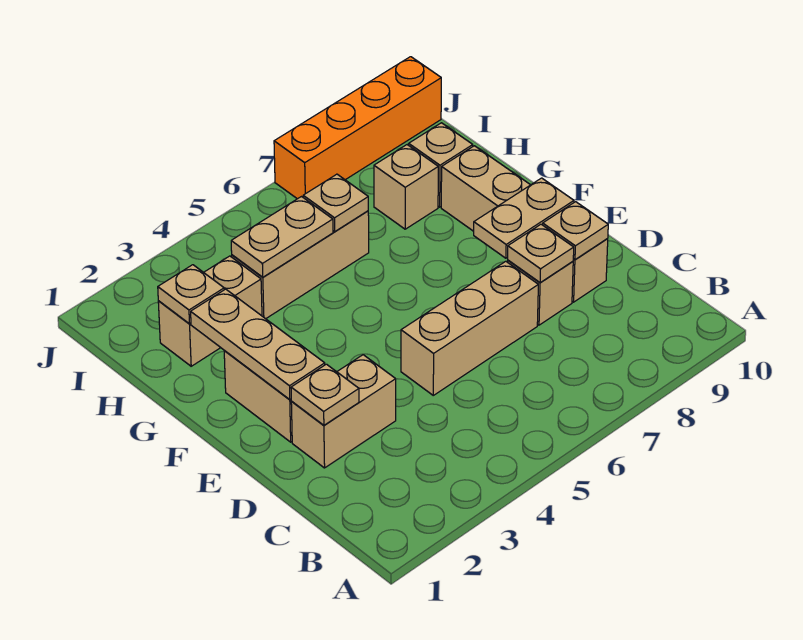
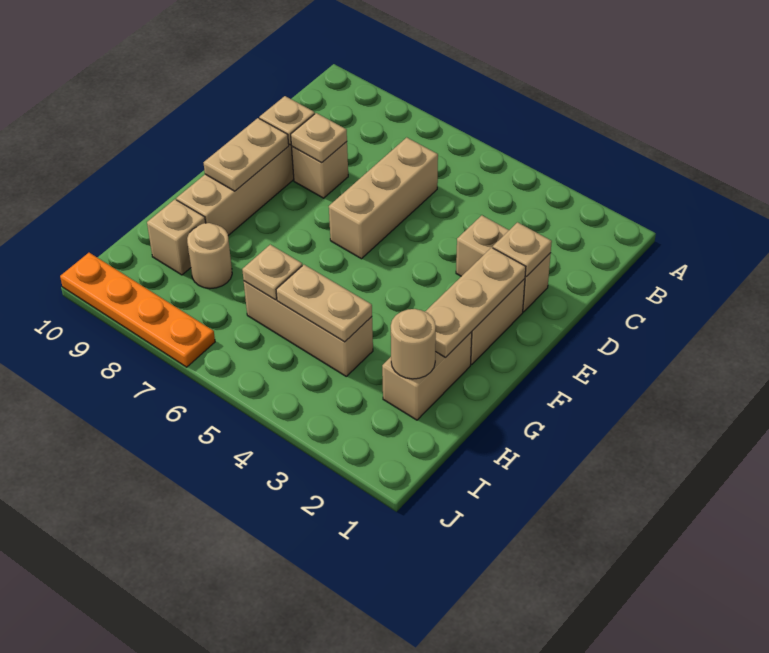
tan 1x3 brick [401,261,538,395] -> tan 1x3 brick turned to [329,137,438,259]
tan 1x2 plate [474,178,574,258] -> tan 1x2 plate turned to [203,118,289,191]
tan 1x2 brick [158,256,262,366] -> tan 1x2 brick turned to [382,332,472,420]
tan 1x1 plate [158,265,224,324] -> tan 1x1 round brick [391,309,436,379]
tan 1x1 brick [374,145,438,229] -> tan 1x1 round brick [187,223,232,289]
orange 1x4 brick [274,57,441,199] -> orange 1x4 plate [60,253,215,367]

